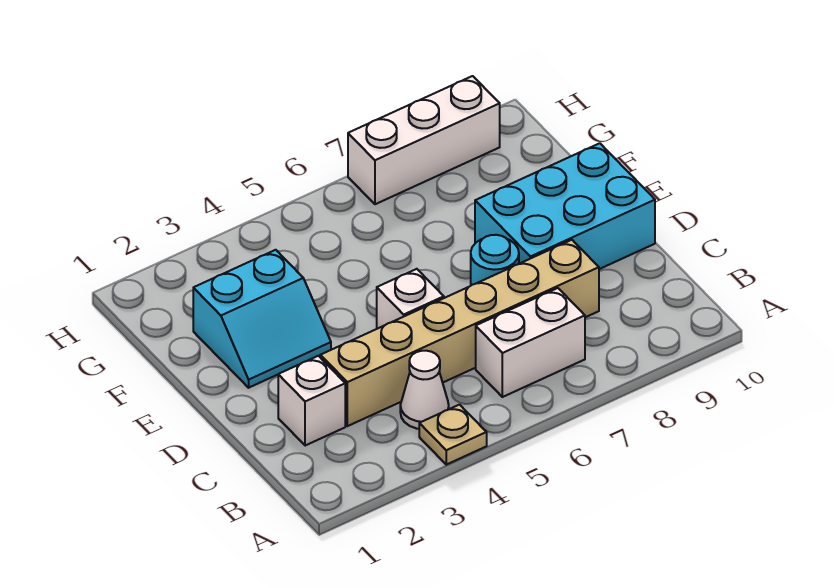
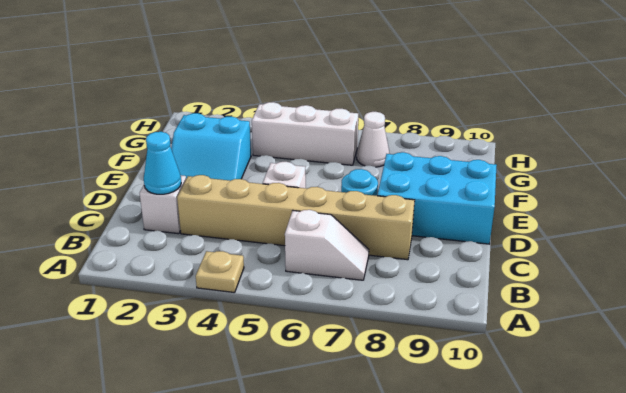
white 1x1 cone [400,351,449,429] -> white 1x1 cone moved to [357,112,389,167]
white 1x2 brick [476,288,585,397] -> white 1x2 slope [285,210,369,280]
none -> cyan 1x1 cone [144,132,181,194]
white 1x3 brick [348,76,500,204] -> white 1x3 brick moved to [252,102,358,165]

